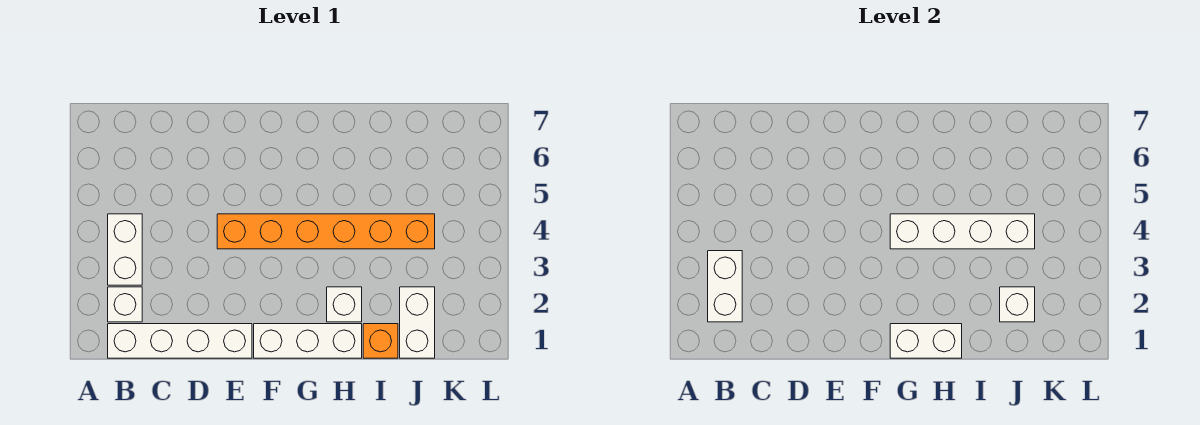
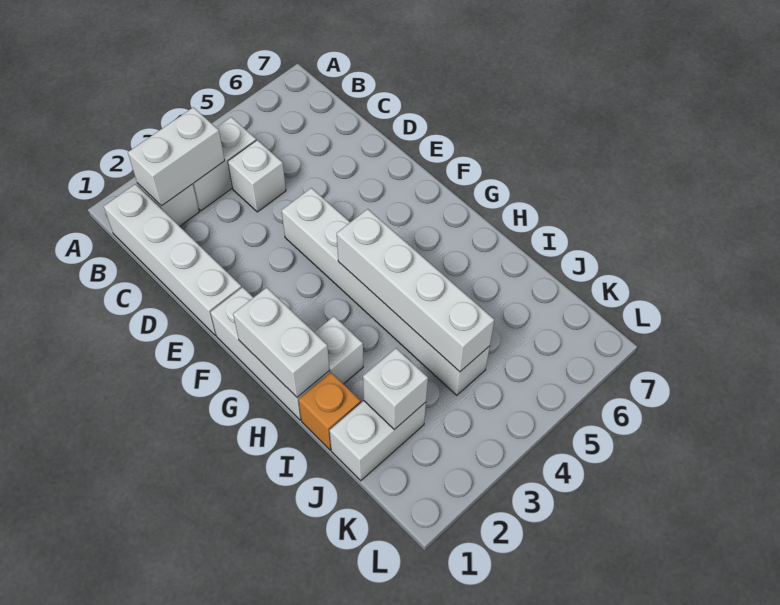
none -> white 1x1 brick [228,140,286,212]
orange 1x6 brick [217,214,435,249] -> white 1x6 brick [282,188,490,395]

